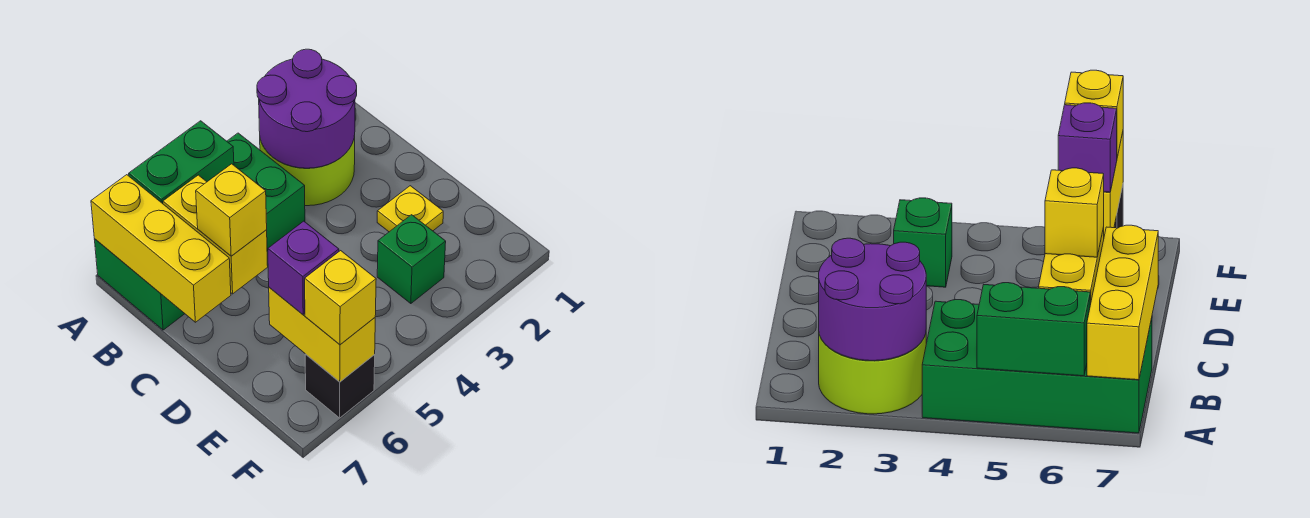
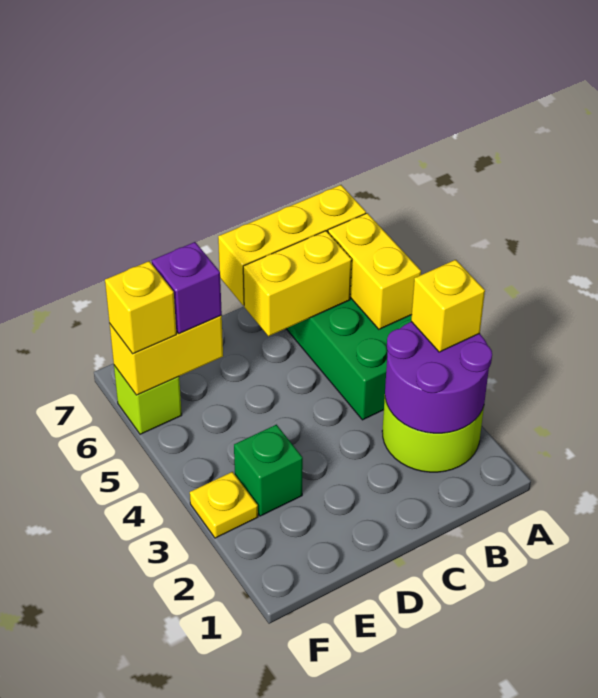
green 1x2 brick [129,121,234,204] -> yellow 1x2 brick [328,213,421,329]
yellow 1x1 brick [196,164,267,256] -> yellow 1x1 brick moved to [411,260,485,352]
yellow 1x1 plate [377,186,443,232] -> yellow 1x1 plate moved to [190,472,258,538]
black 1x1 brick [305,354,375,418] -> lime 1x1 brick [114,365,182,434]

